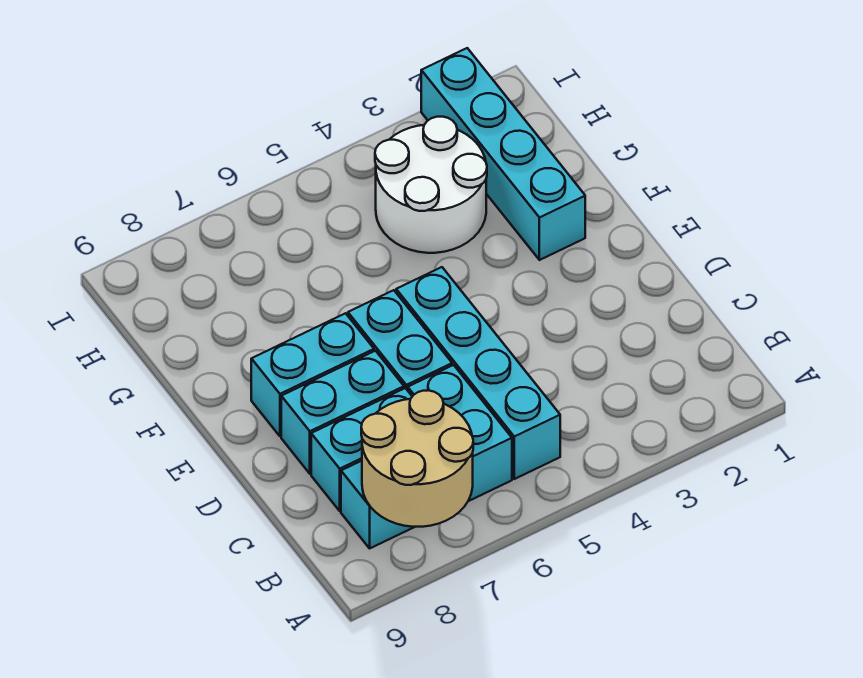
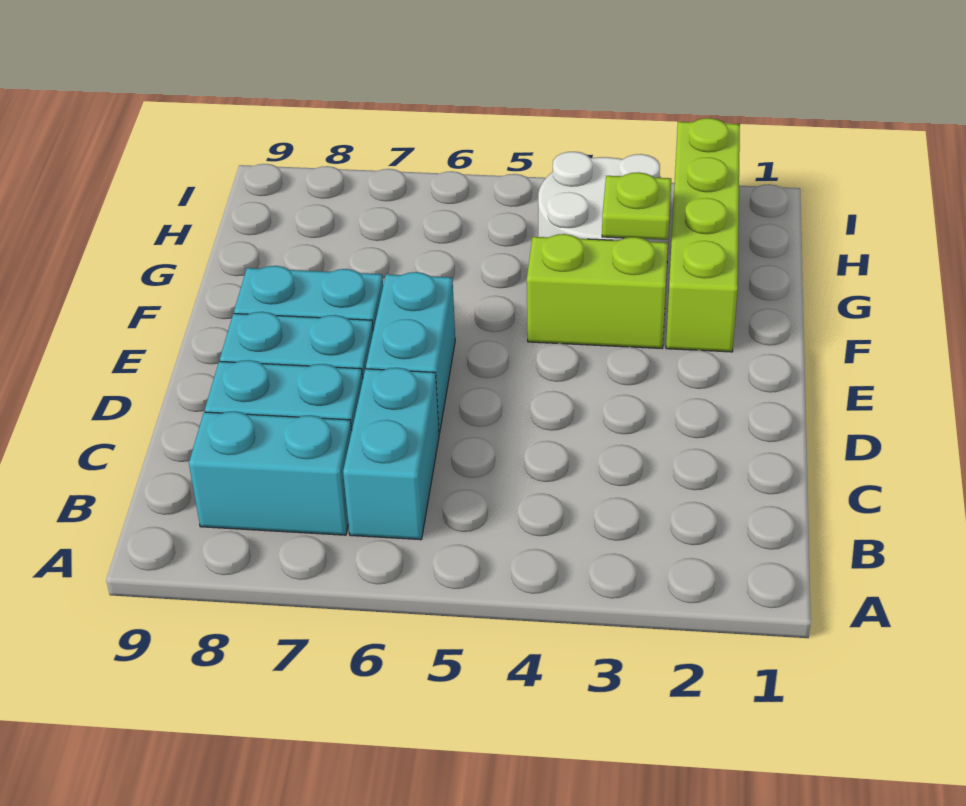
tan 2x2 round brick [361,390,473,527] -> none
cyan 1x4 brick [396,267,560,479] -> none
cyan 1x4 brick [421,48,585,260] -> lime 1x4 brick [666,118,740,352]
none -> lime 1x2 brick [527,234,668,348]
none -> lime 1x1 plate [602,172,671,240]

